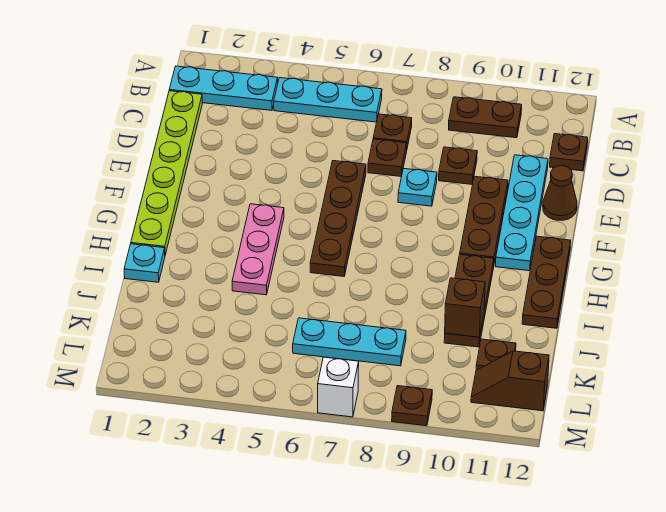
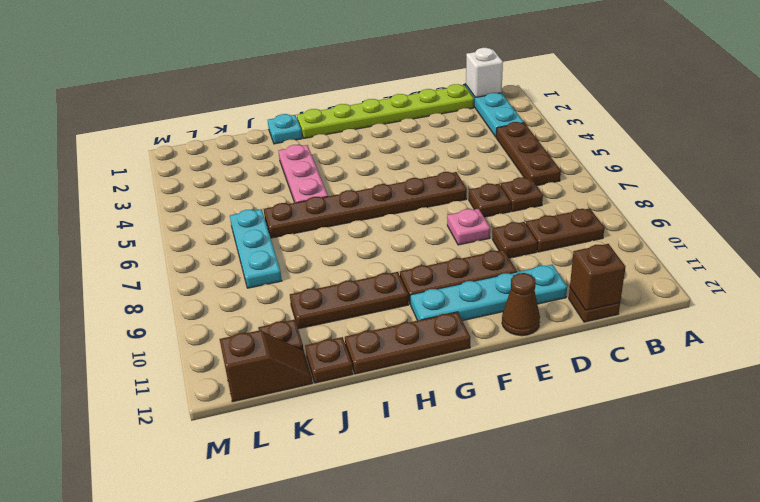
cyan 1x3 plate [274,78,382,122] -> brown 1x3 plate [496,122,561,186]
brown 1x2 plate [449,97,522,138] -> brown 1x2 plate turned to [526,208,604,252]
brown 1x4 plate [310,161,366,276] -> brown 1x6 plate [264,172,467,238]
cyan 1x1 plate [398,168,437,206] -> pink 1x1 plate [447,209,490,245]
pink 1x3 plate [232,204,284,295] -> pink 1x3 plate turned to [279,145,328,203]
brown 1x1 brick [445,278,485,337] -> brown 1x1 brick moved to [570,244,625,310]
brown 1x2 slope [471,351,549,411] -> brown 1x2 slope turned to [220,330,313,402]
white 1x1 brick [318,357,359,417] -> white 1x1 brick moved to [466,48,503,97]
brown 1x1 plate [392,386,432,426] -> brown 1x1 plate moved to [305,337,353,383]

